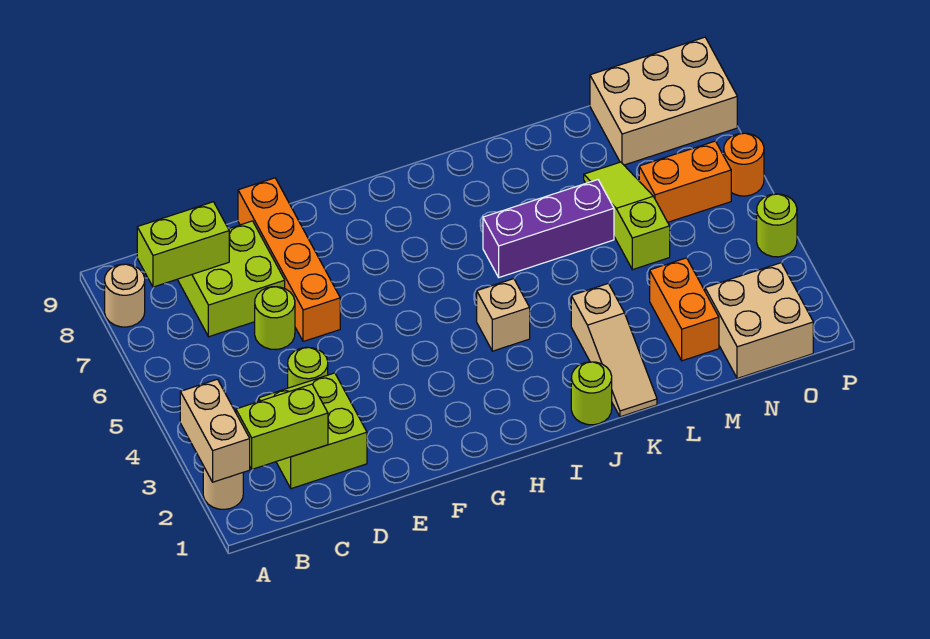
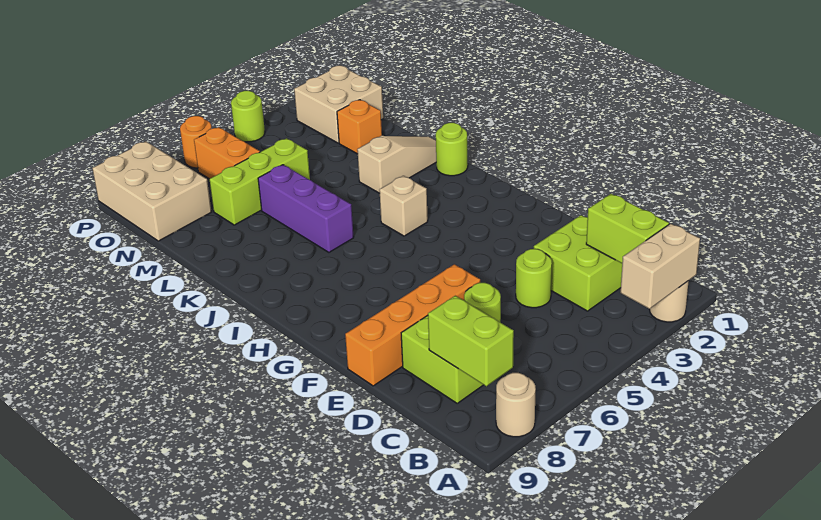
orange 1x2 brick [650,258,719,361] -> orange 1x1 brick [337,100,382,154]
lime 1x3 slope [584,162,670,270] -> lime 1x3 brick [209,138,310,225]

